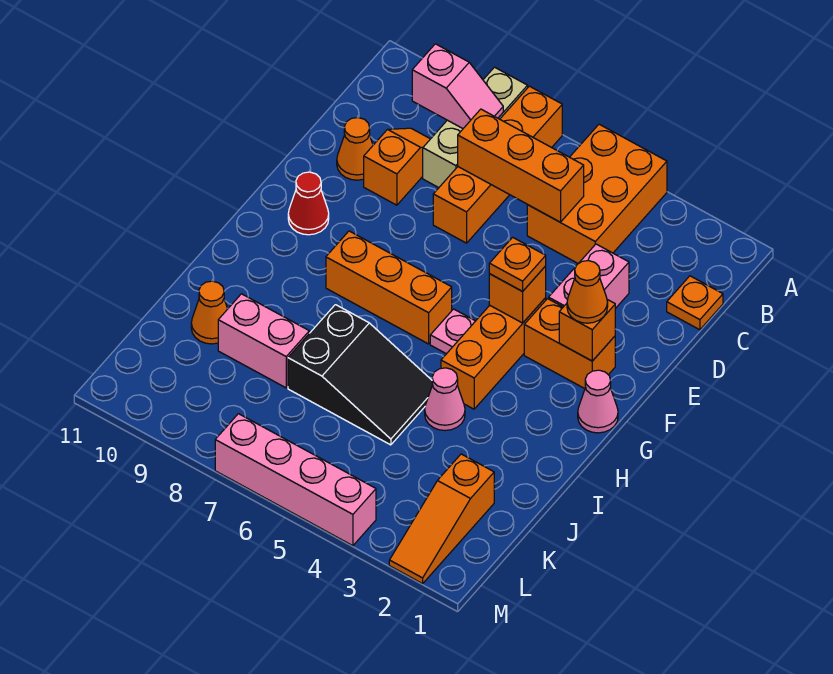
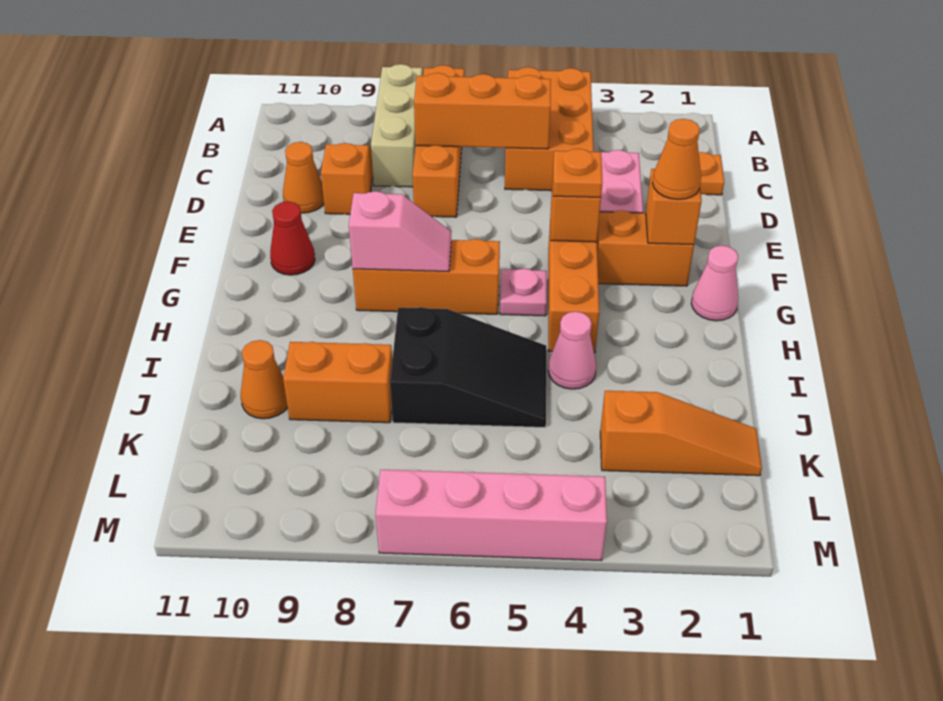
pink 1x2 slope [412,44,503,128] -> pink 1x2 slope moved to [349,191,451,272]
pink 1x2 brick [218,294,309,388] -> orange 1x2 brick [283,342,392,423]
orange 1x3 slope [389,454,494,584] -> orange 1x3 slope turned to [600,391,762,476]

